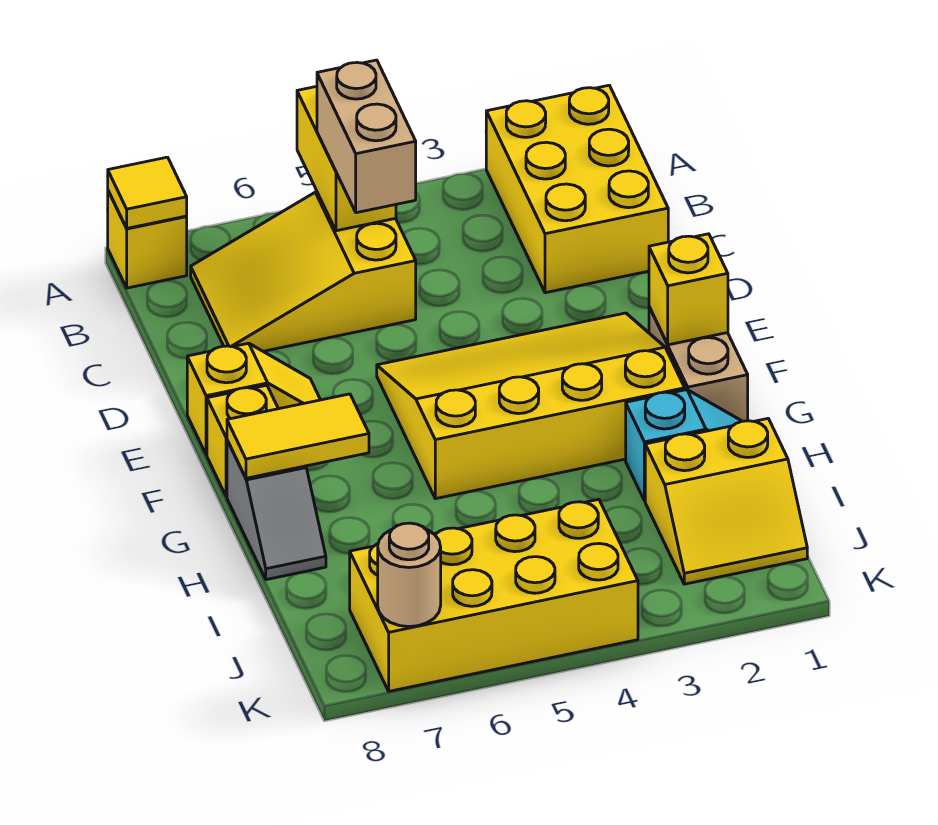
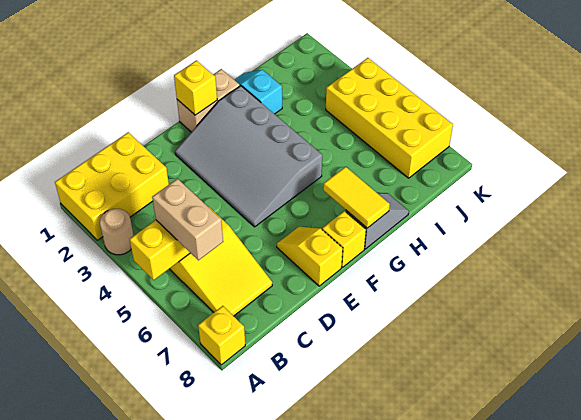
yellow 1x1 tile [108,157,187,228] -> none
tan 1x2 brick [317,60,416,213] -> tan 1x2 brick turned to [152,179,223,260]
yellow 3x4 slope [377,313,685,499] -> grey 3x4 slope [175,86,322,227]
yellow 2x2 slope [645,419,807,584] -> none
tan 1x1 round brick [378,523,441,627] -> tan 1x1 round brick moved to [100,209,134,255]

